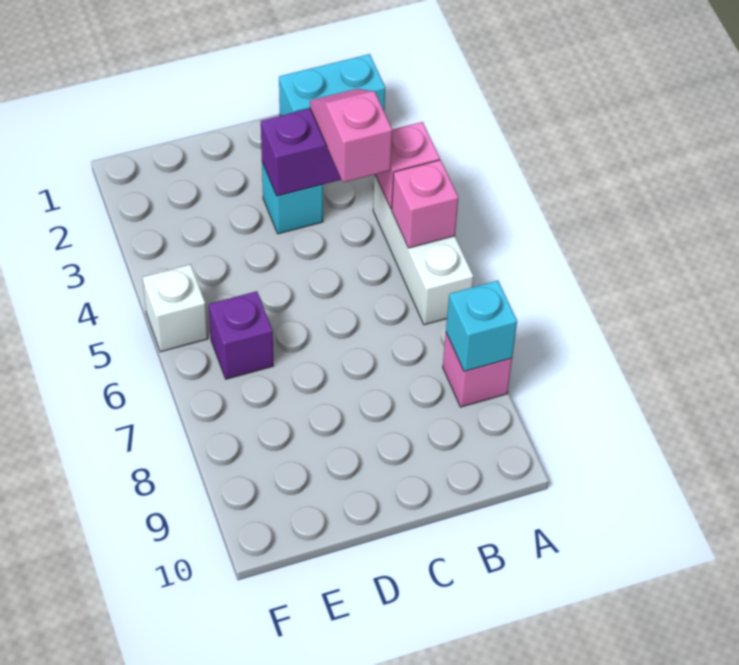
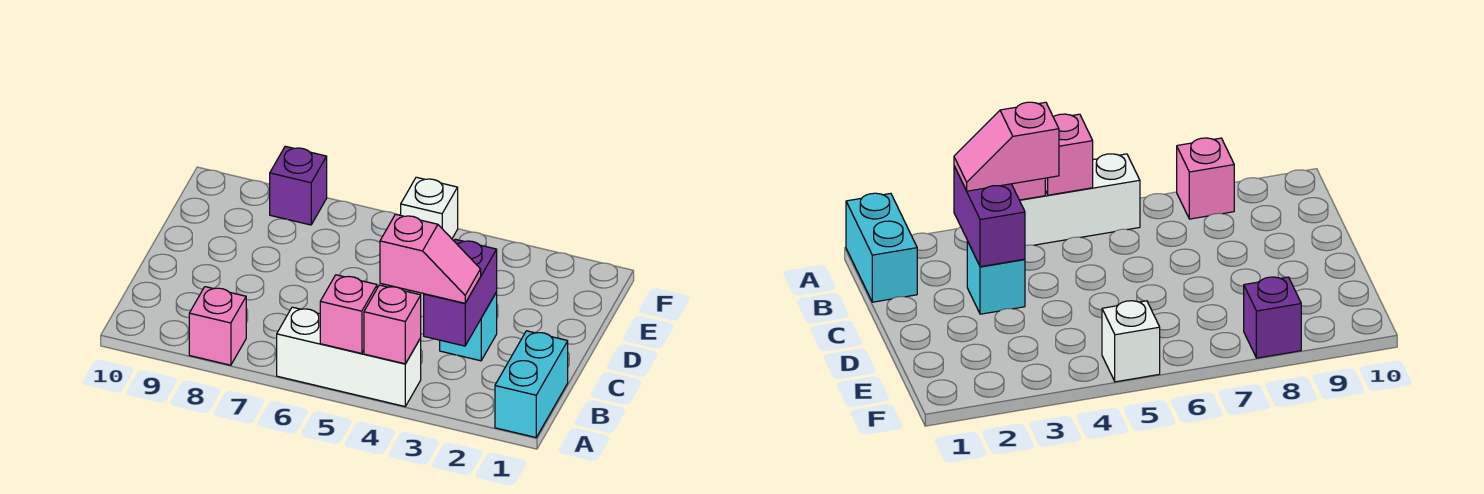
cyan 1x1 brick [446,281,517,372] -> none
purple 1x1 brick [209,291,273,379] -> purple 1x1 brick moved to [270,146,327,225]

